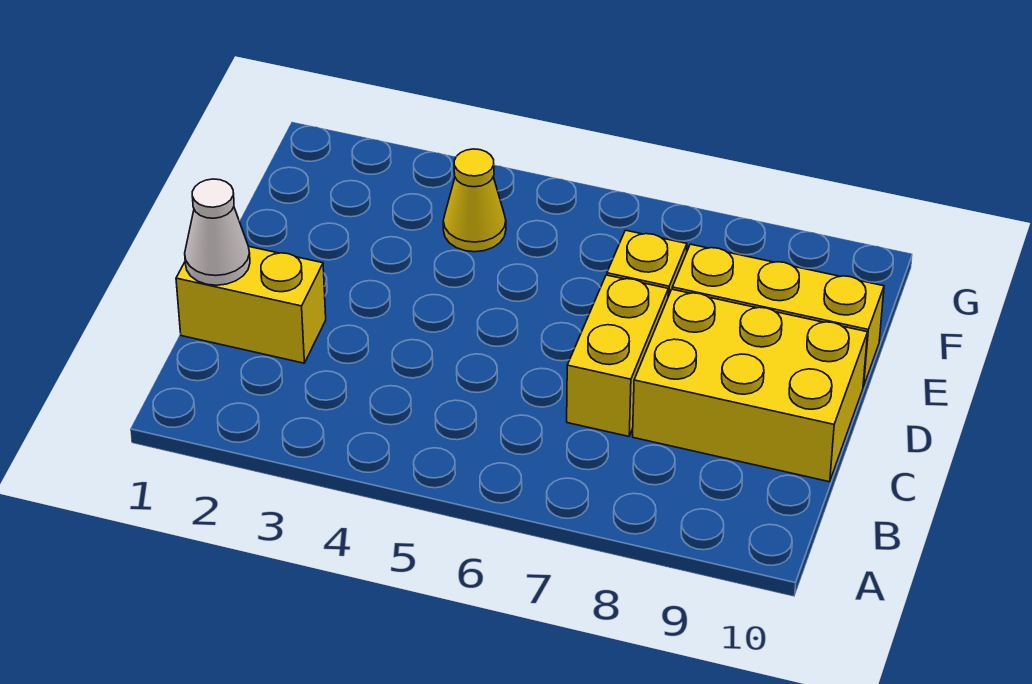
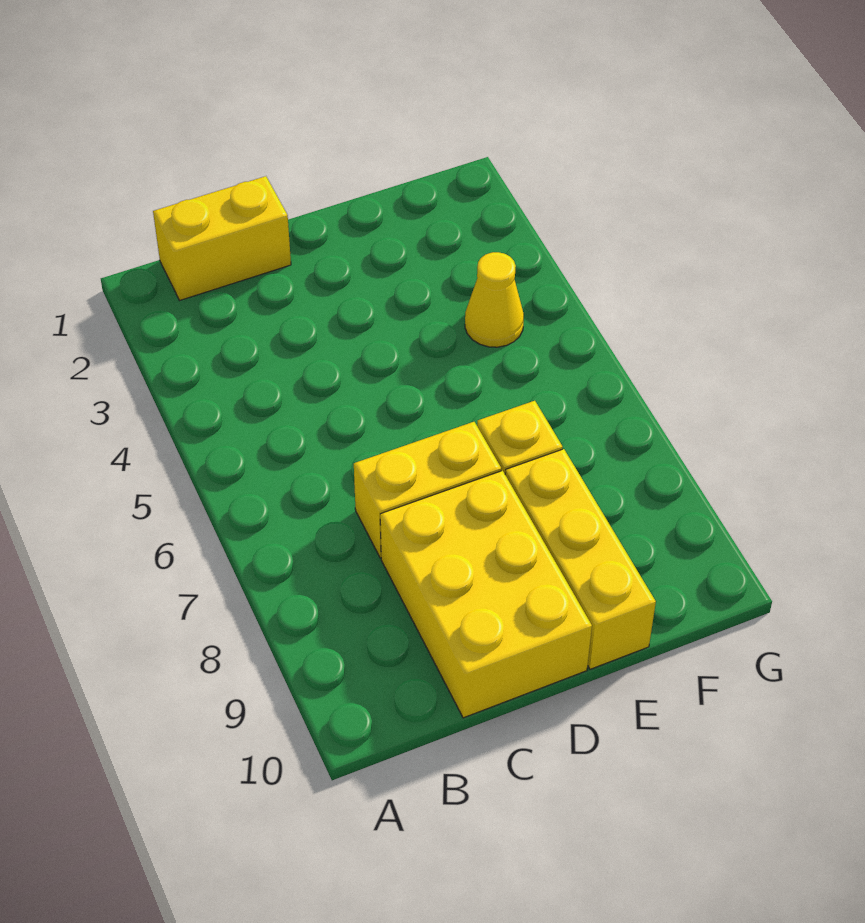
yellow 1x2 brick [176,246,326,363] -> yellow 1x2 brick turned to [153,176,291,300]
white 1x1 cone [185,179,250,285] -> none

